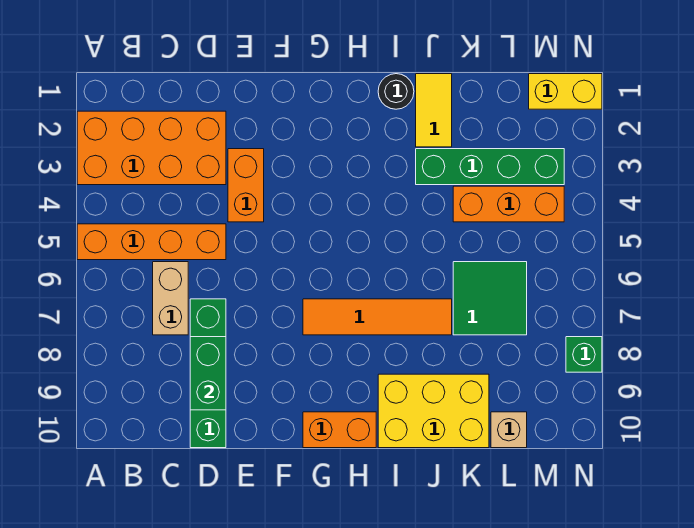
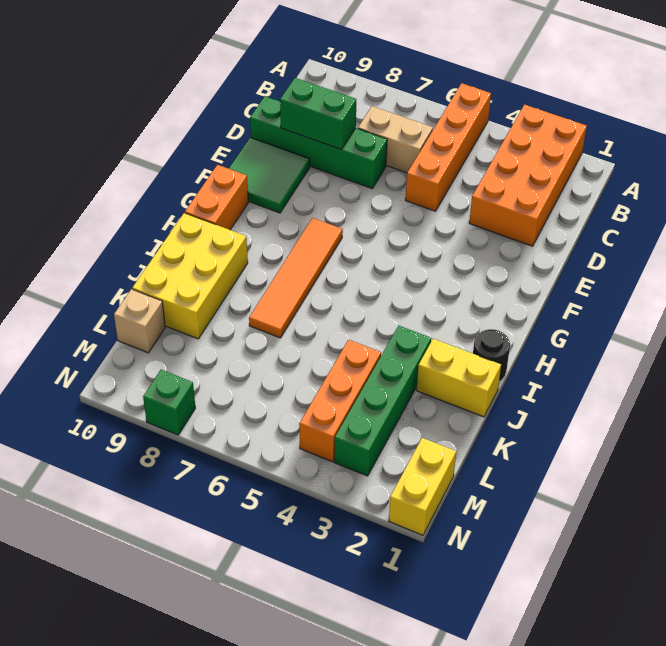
orange 1x2 brick [228,149,264,222] -> none
yellow 1x2 tile [416,74,452,147] -> yellow 1x2 brick [417,339,501,417]
green 2x2 tile [453,262,527,335] -> green 2x2 tile moved to [229,137,310,213]

